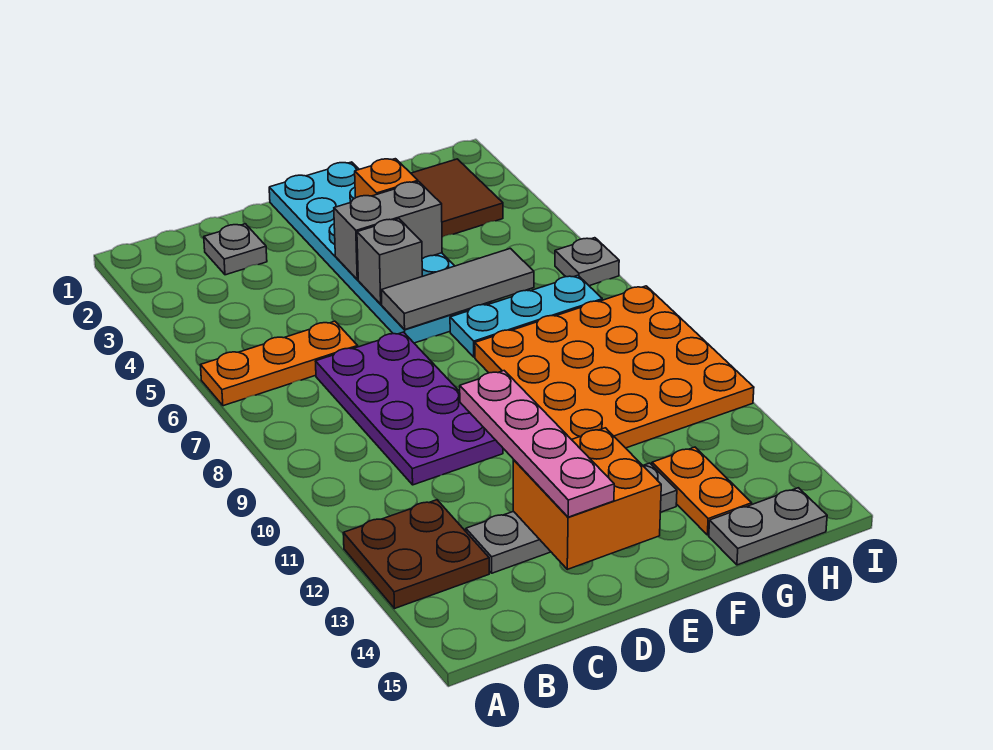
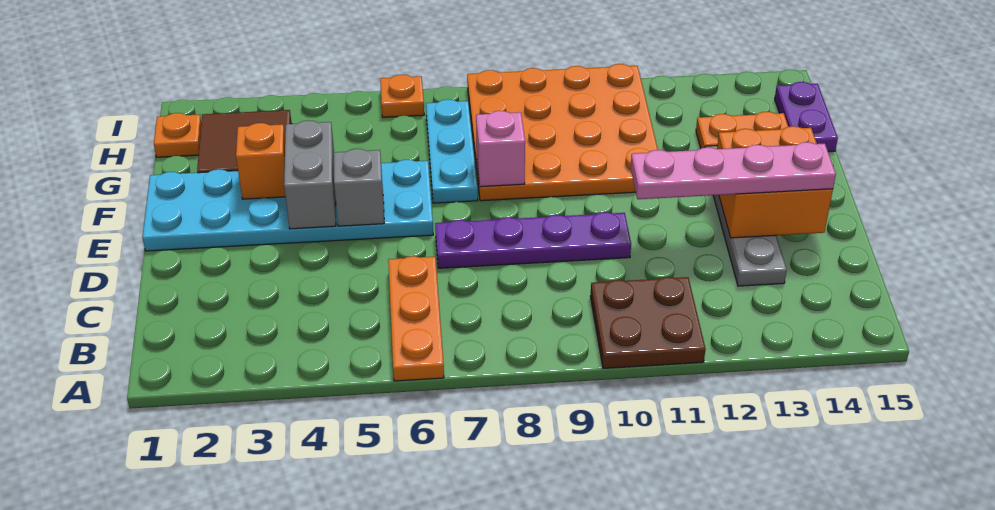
brown 2x2 plate [343,500,489,609] -> brown 2x2 plate moved to [590,277,706,368]
grey 1x1 plate [204,224,267,275] -> none
purple 2x4 plate [315,332,503,485] -> purple 1x4 plate [435,212,631,268]
grey 1x3 tile [381,248,534,330] -> none
none -> pink 1x1 brick [476,111,525,187]
grey 1x2 plate [709,488,827,565] -> purple 1x2 plate [775,82,838,152]
none -> orange 1x1 plate [154,113,201,157]
grey 1x1 plate [555,238,619,286] -> orange 1x1 plate [380,75,424,117]

